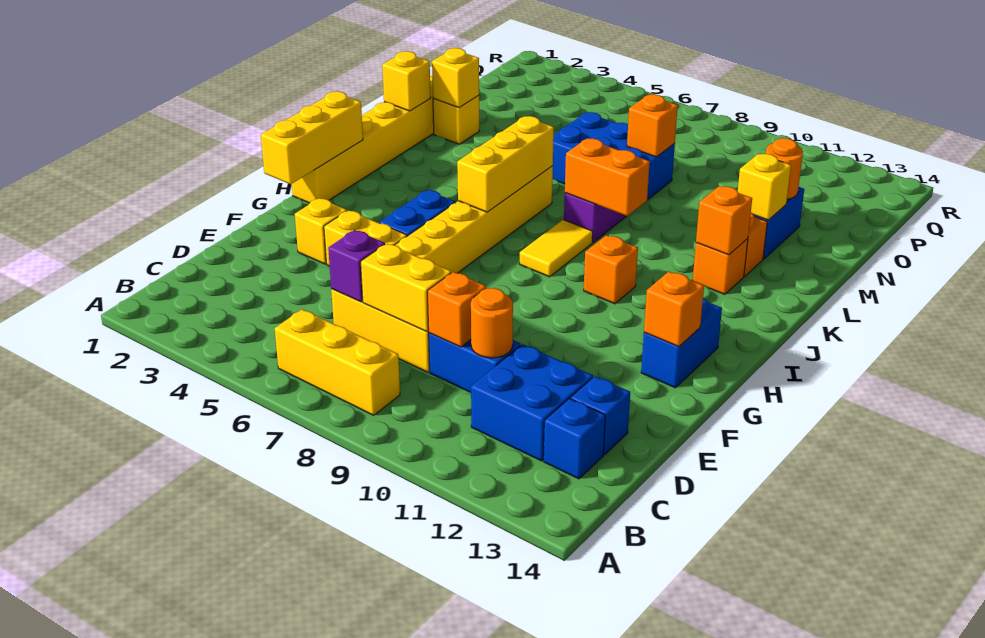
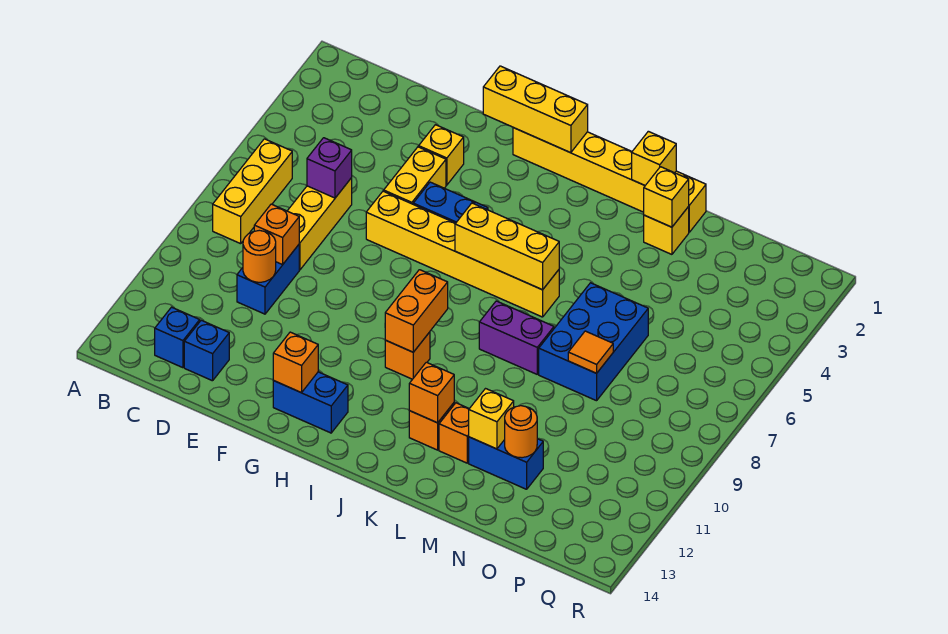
blue 2x2 brick [471,344,593,461] -> none
yellow 1x2 brick [361,244,451,332] -> none
yellow 1x2 tile [520,220,593,277] -> none
orange 1x2 brick [565,138,650,216] -> orange 1x2 brick moved to [385,270,448,352]
orange 1x1 brick [627,94,678,157] -> orange 1x1 tile [568,331,613,373]

